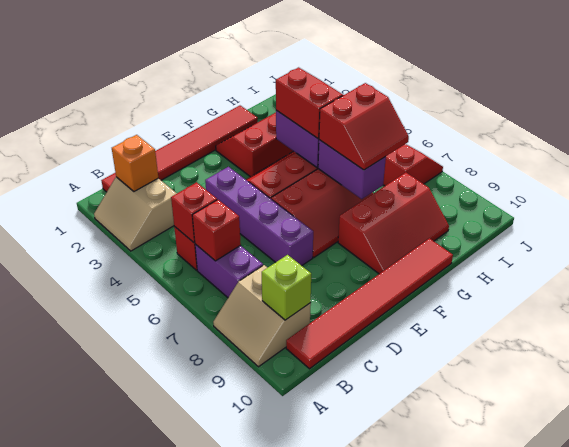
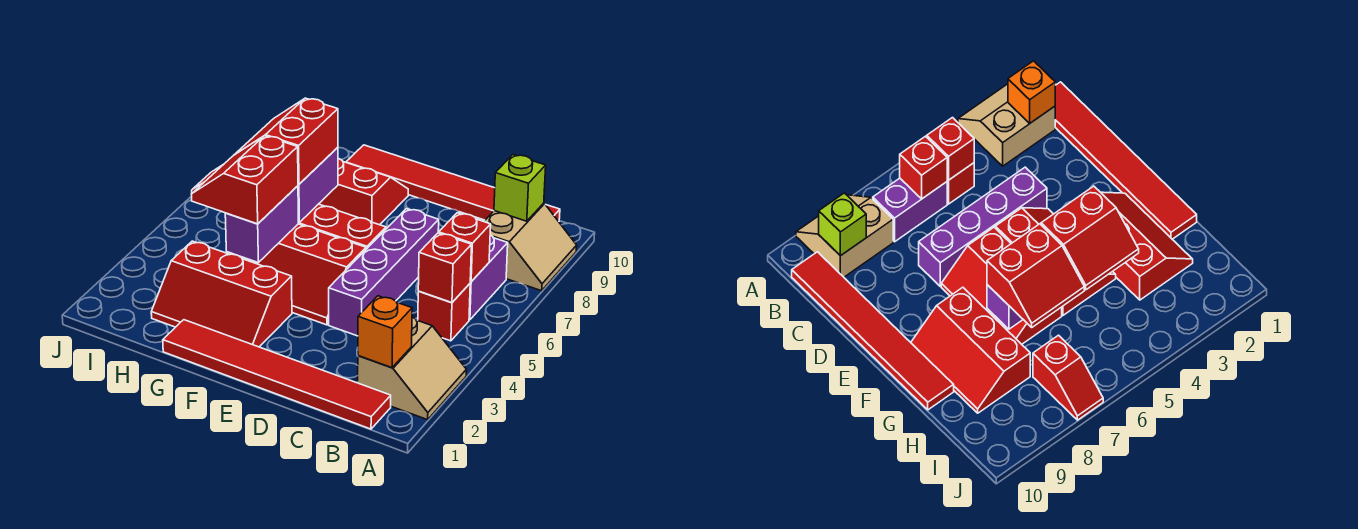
red 2x2 slope [319,83,409,170] -> red 2x2 slope turned to [236,98,338,184]

